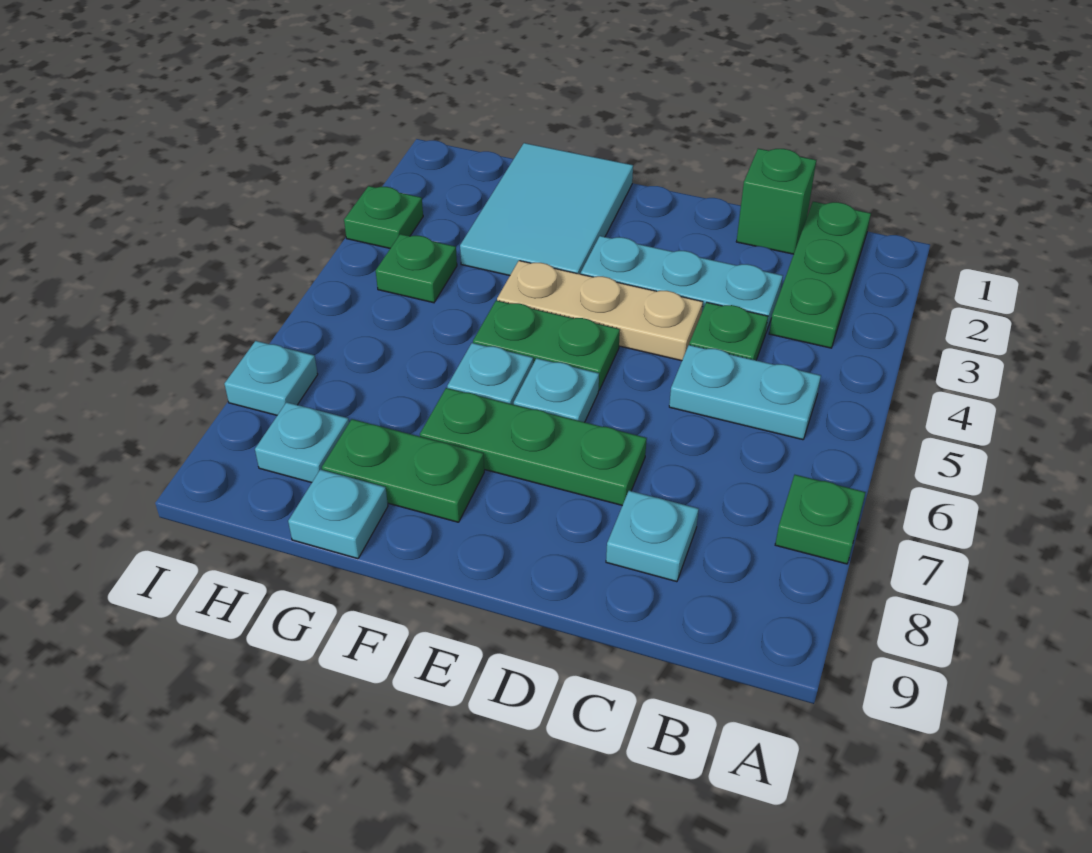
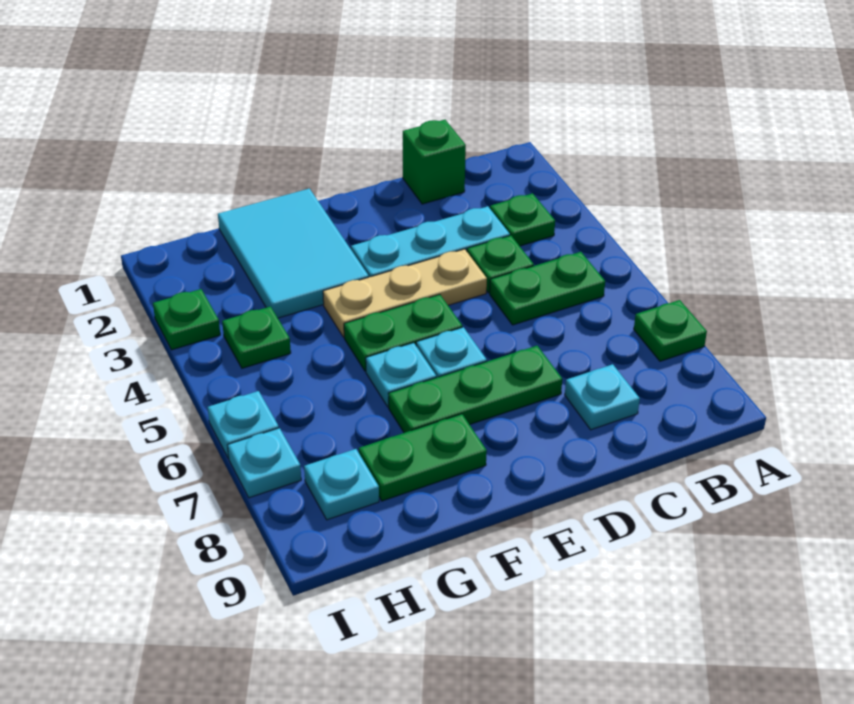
green 1x3 plate [769,202,871,348] -> green 1x1 plate [490,193,555,246]
cyan 1x2 plate [669,345,821,440] -> green 1x2 plate [490,252,605,325]
cyan 1x1 plate [288,470,388,559] -> cyan 1x1 plate moved to [208,391,279,458]

